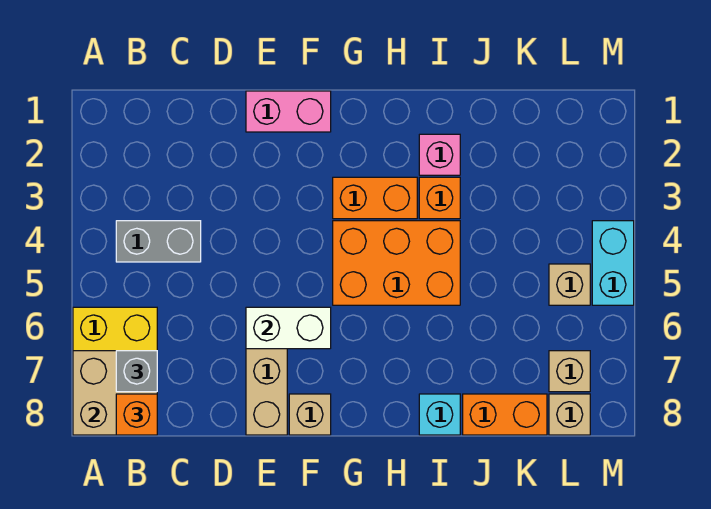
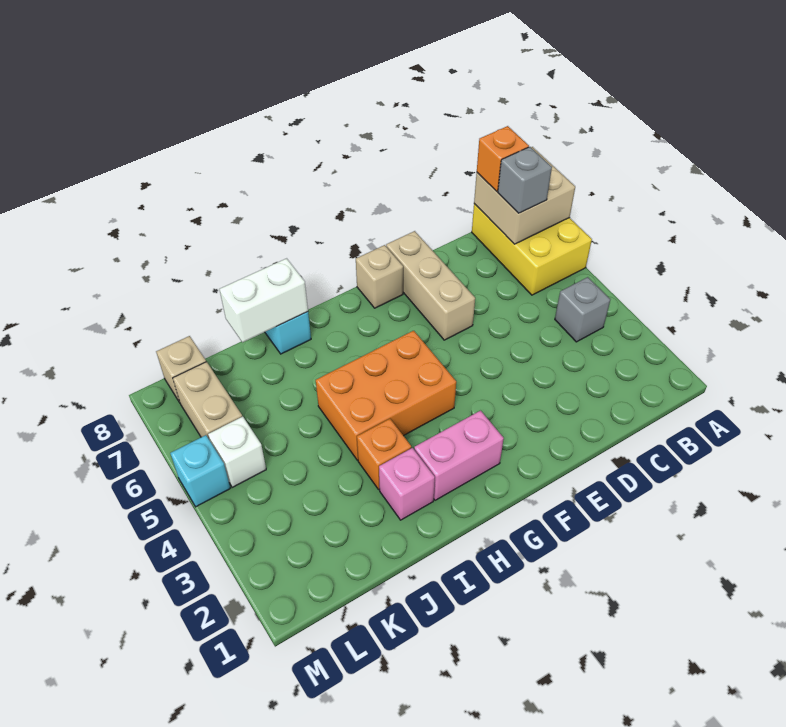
grey 1x2 brick [116,221,201,262] -> grey 1x1 brick [555,277,610,342]
pink 1x2 brick [246,91,331,132] -> pink 1x2 brick moved to [414,411,504,500]
white 1x2 brick [246,307,331,349] -> white 1x2 brick moved to [220,258,308,342]
orange 1x2 brick [333,177,417,219] -> none
orange 1x2 brick [463,394,547,435] -> none
tan 1x1 brick [549,264,590,305] -> white 1x1 brick [208,416,266,487]
tan 1x1 brick [549,351,590,392] -> tan 1x2 brick [173,362,242,439]
cyan 1x2 brick [592,221,634,305] -> cyan 1x1 brick [170,435,230,507]

